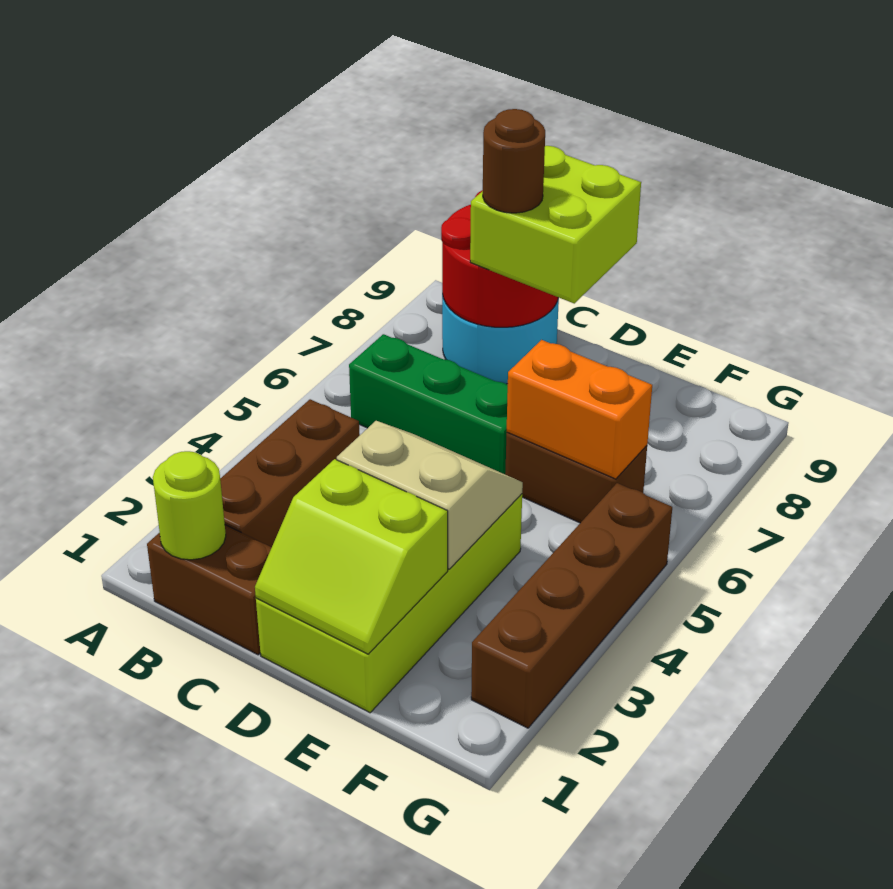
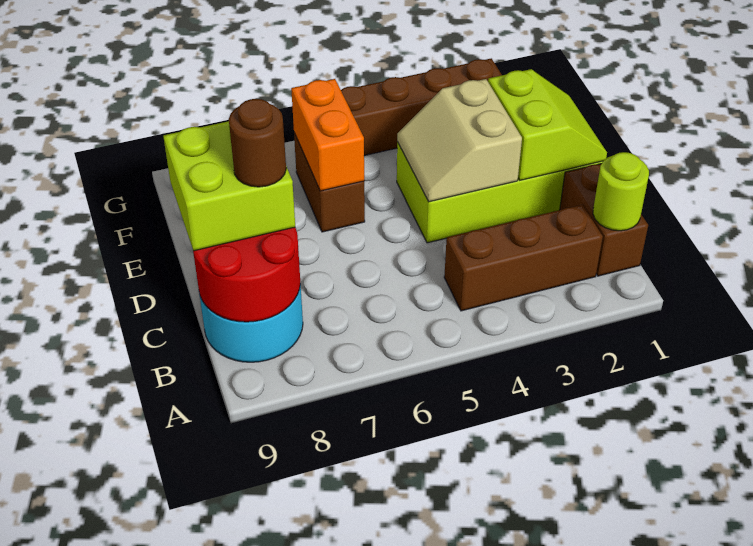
green 1x3 brick [349,334,508,474] -> none

